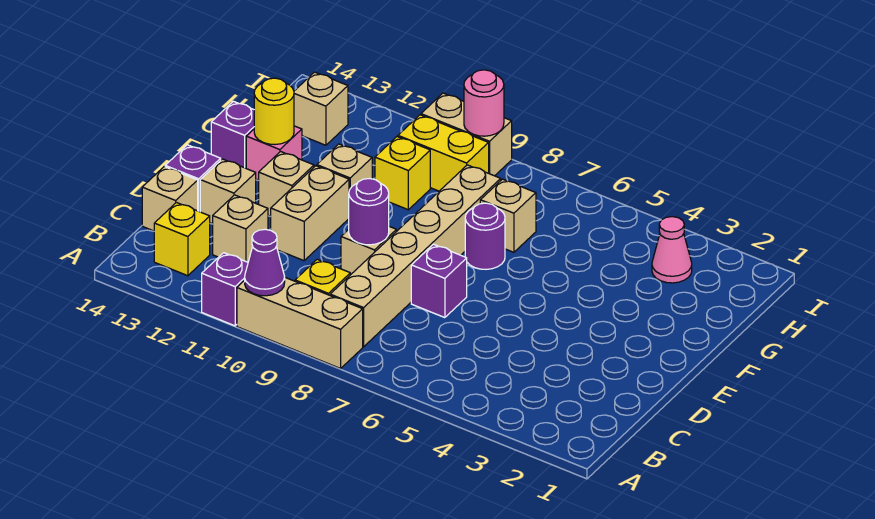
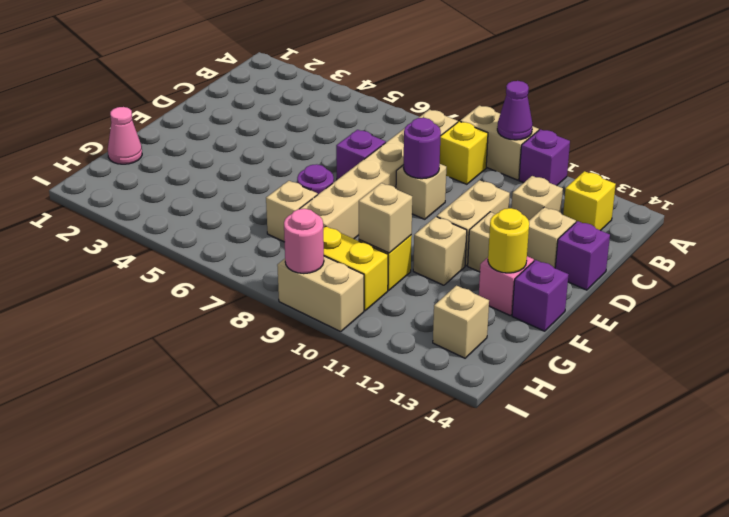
tan 1x3 brick [237,278,363,368] -> tan 1x2 brick [460,106,539,180]
tan 1x1 brick [142,167,198,231] -> tan 1x1 brick moved to [359,183,412,253]
pink 1x1 cone [652,217,692,283] -> pink 1x1 cone moved to [108,107,142,164]

